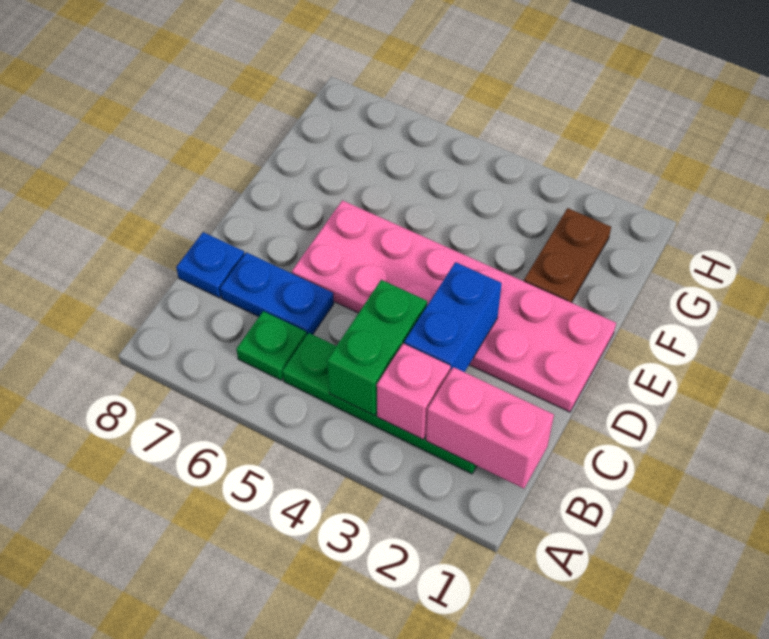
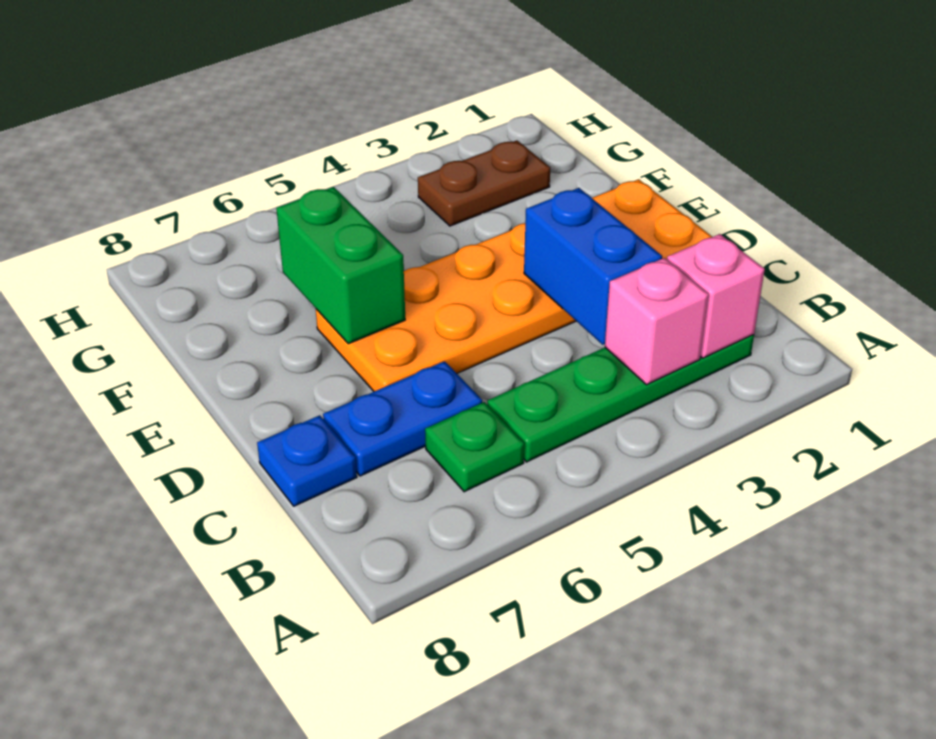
pink 1x2 brick [426,367,554,489] -> pink 1x1 brick [667,234,765,358]
green 1x2 brick [327,280,427,416] -> green 1x2 brick moved to [276,187,405,344]
pink 2x6 plate [292,200,616,412] -> orange 2x6 plate [316,179,712,391]
brown 1x2 plate [524,208,611,303] -> brown 1x2 plate turned to [418,141,550,226]

